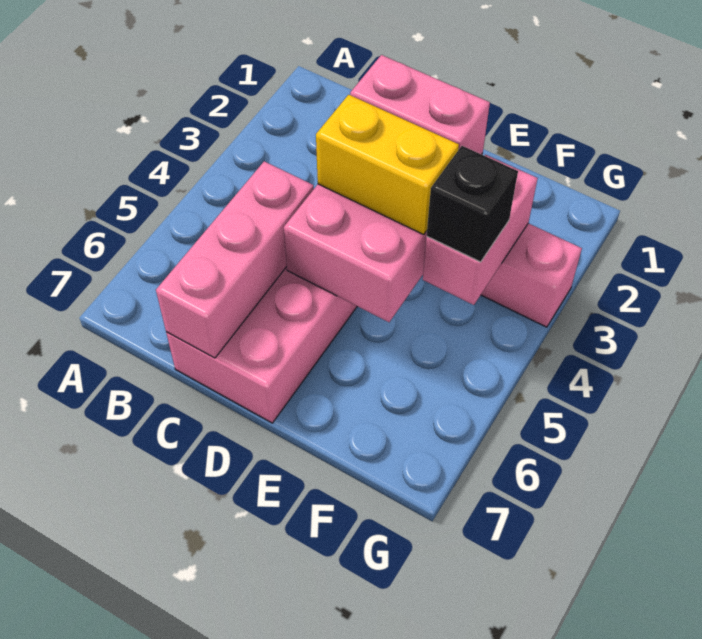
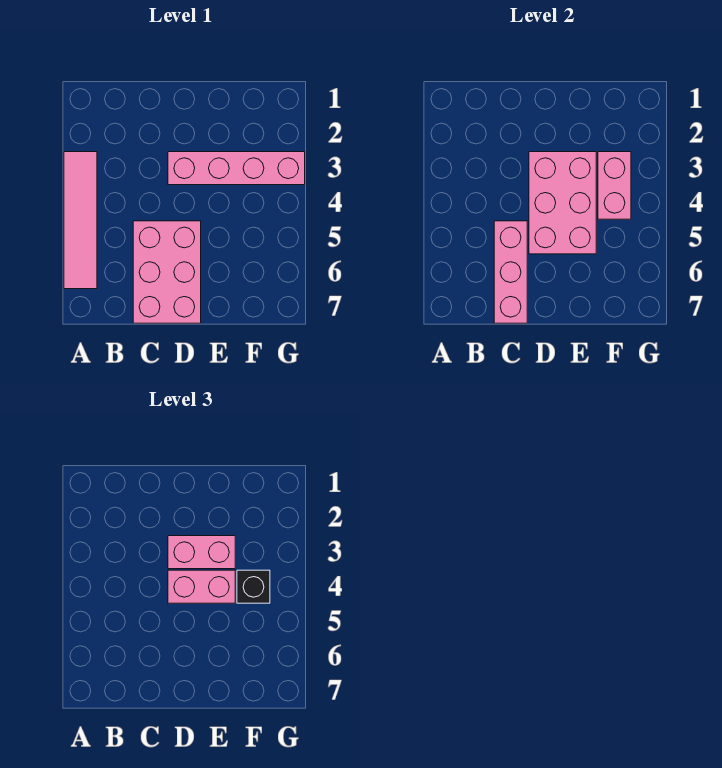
none -> pink 1x4 tile [64,152,97,289]
yellow 1x2 brick [316,95,459,235] -> pink 1x2 brick [168,570,235,603]

